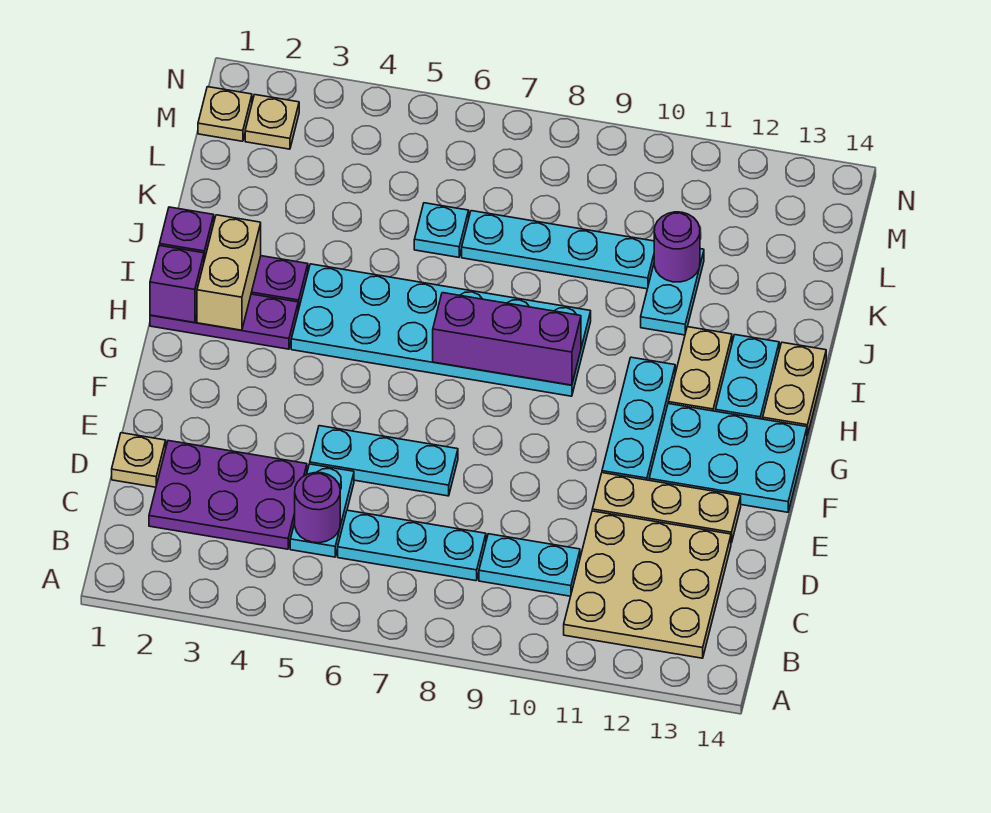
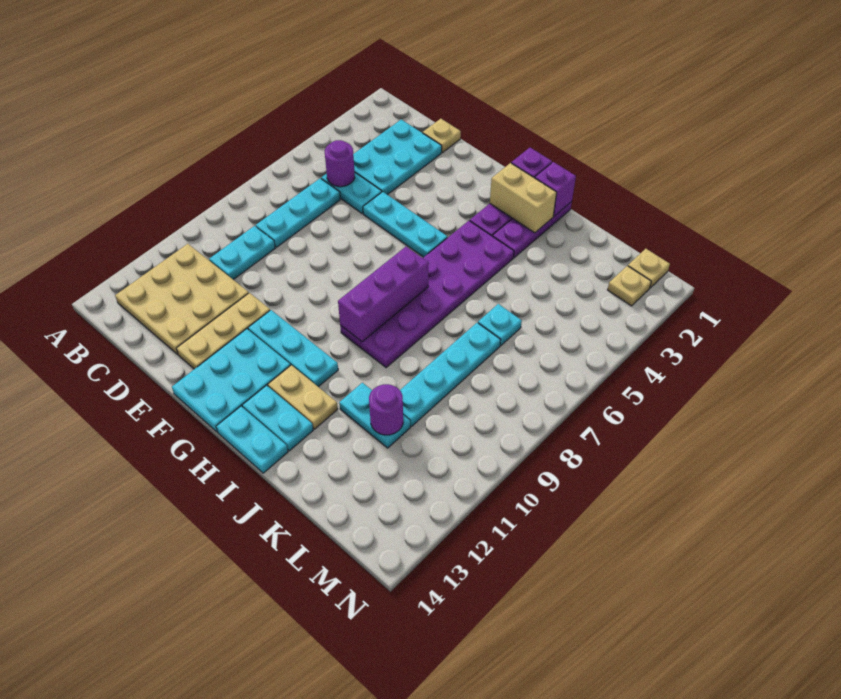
purple 2x3 plate [149,441,307,549] -> cyan 2x3 plate [353,119,442,195]
cyan 1x3 plate [310,426,458,496] -> cyan 1x3 plate turned to [363,192,447,257]
cyan 2x6 plate [291,264,591,396] -> purple 2x6 plate [340,221,514,368]
tan 1x2 plate [763,342,826,435] -> cyan 1x2 plate [216,406,288,473]

